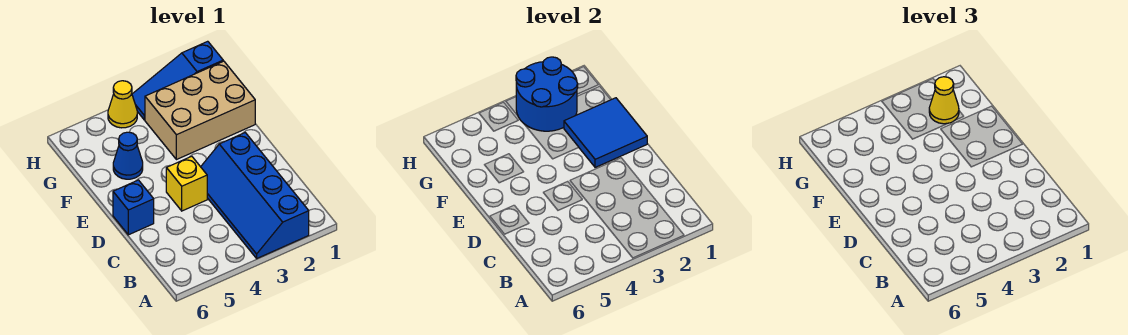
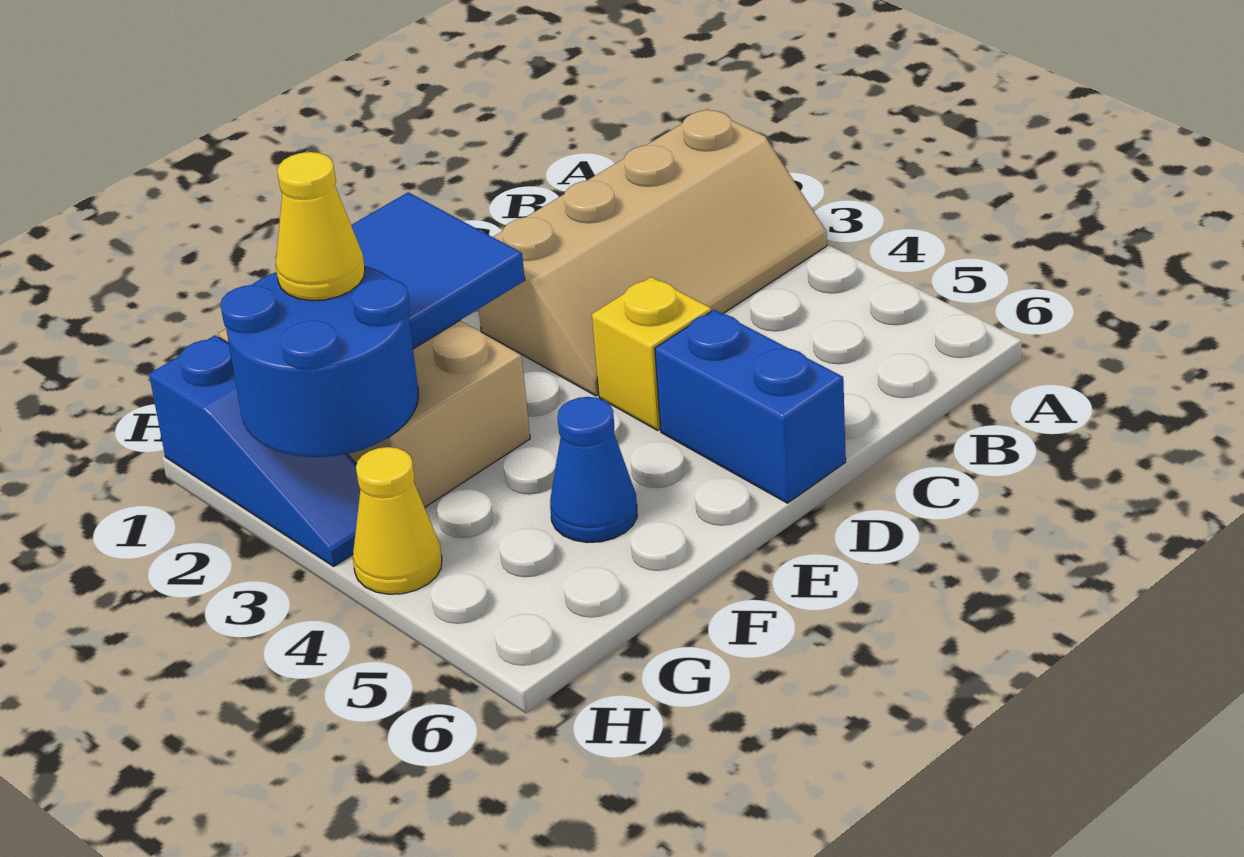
blue 2x4 slope [201,133,309,258] -> tan 2x4 slope [479,109,827,396]
blue 1x1 brick [113,180,154,235] -> blue 1x2 brick [655,310,846,503]

